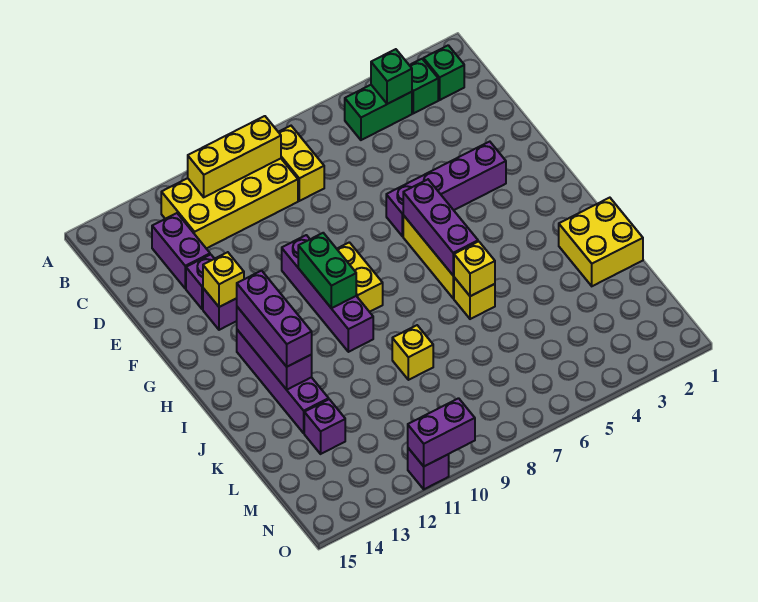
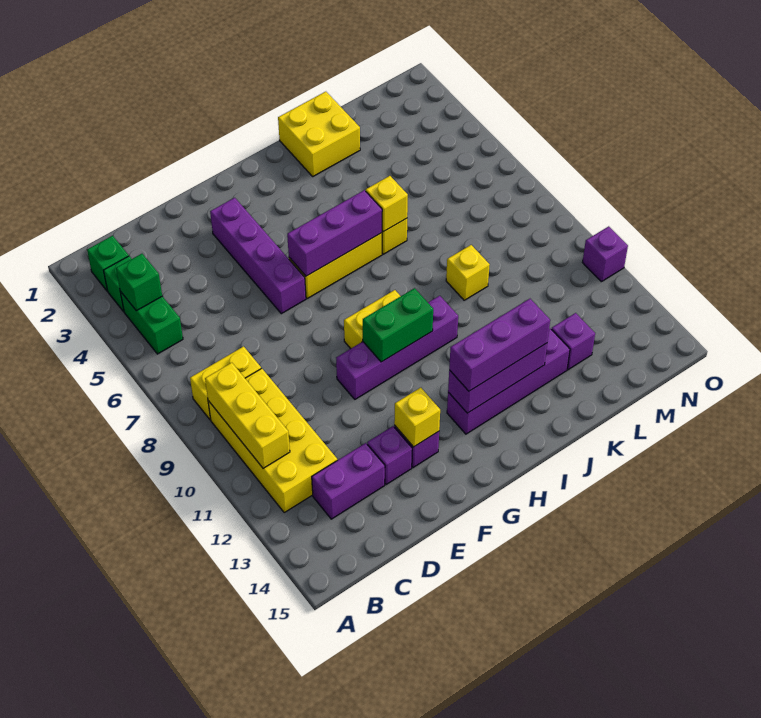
purple 1x2 brick [408,398,475,466] -> none

